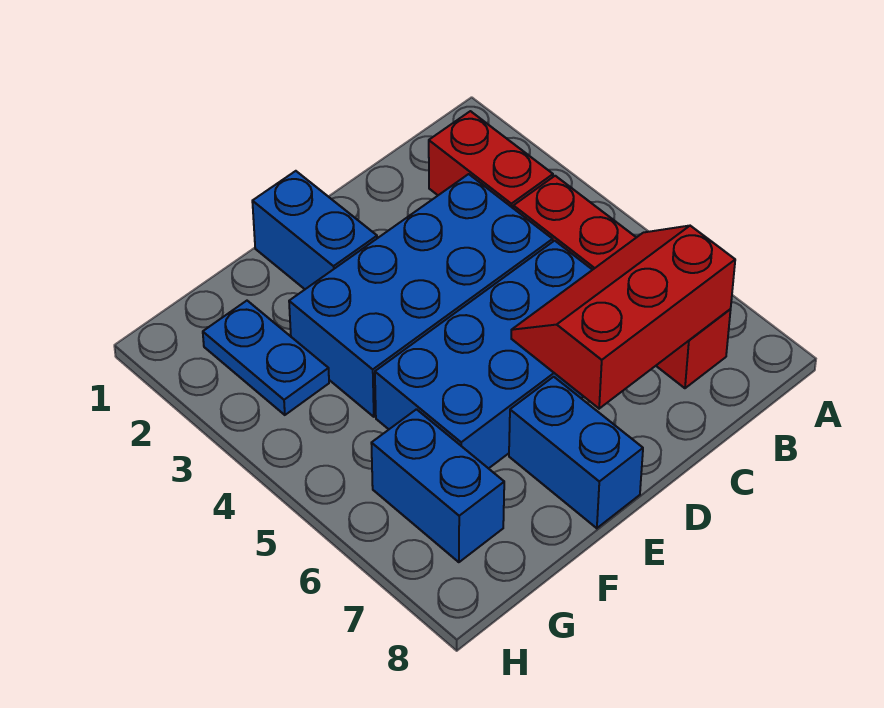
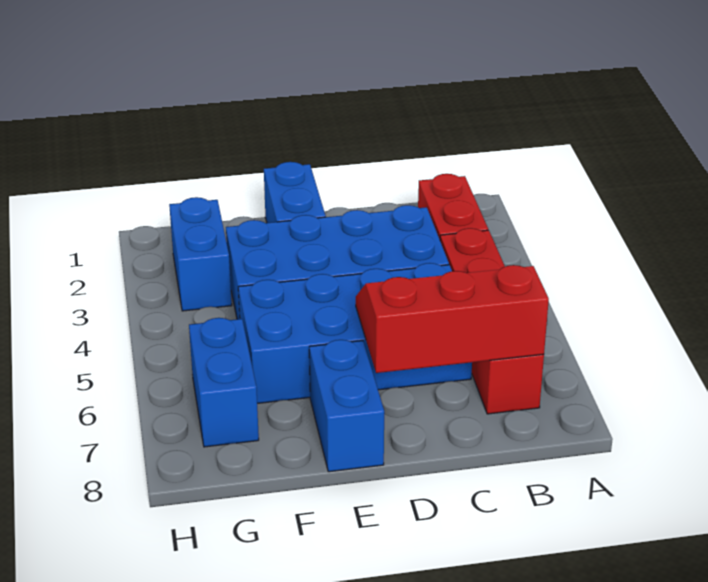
blue 1x2 plate [203,301,329,415] -> blue 1x2 brick [169,197,232,311]

